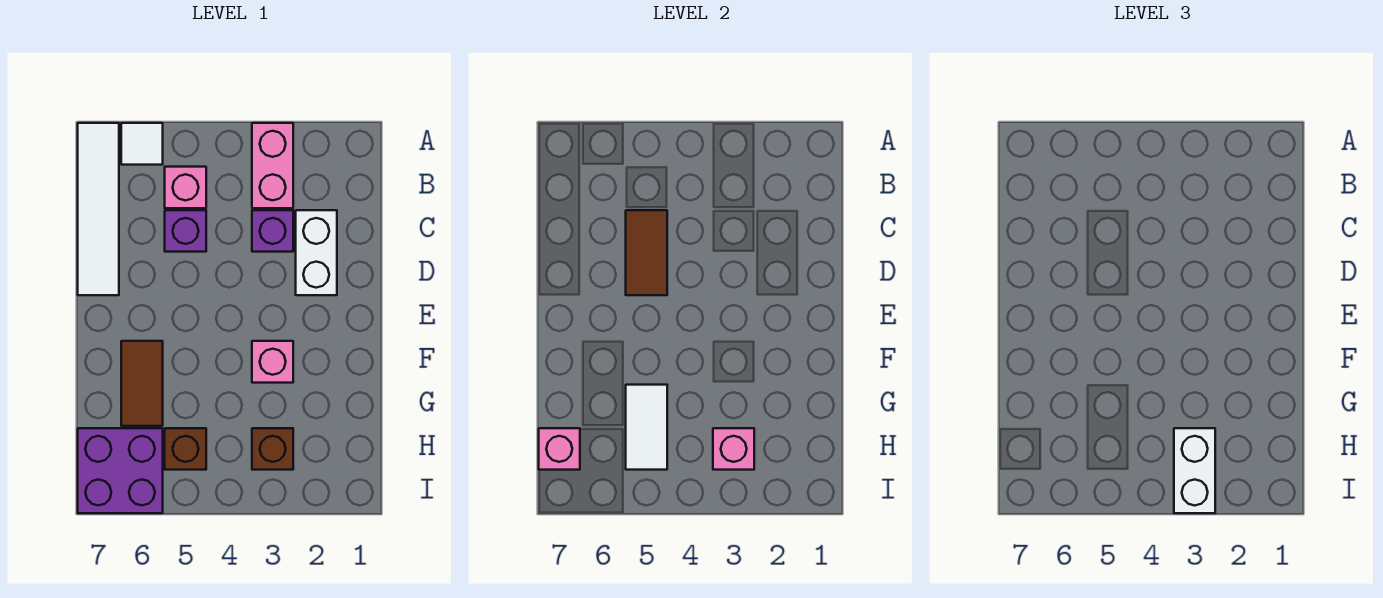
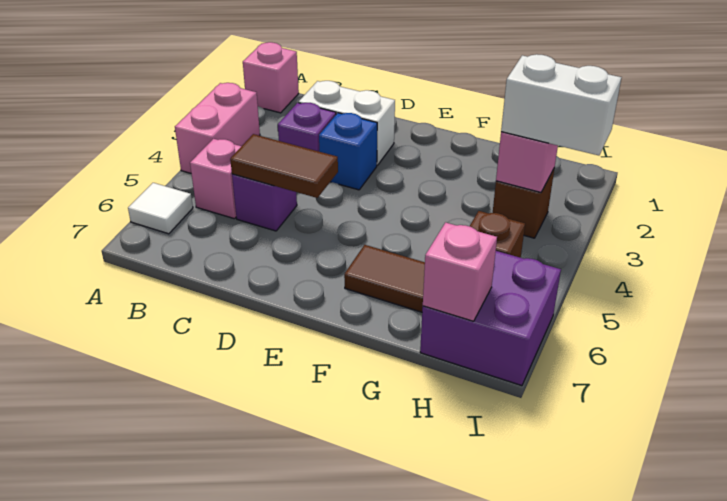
pink 1x2 brick [252,123,293,208] -> pink 1x2 brick turned to [175,83,260,173]
white 1x4 tile [78,123,119,295] -> none
none -> blue 1x1 brick [319,113,377,190]
pink 1x1 brick [252,341,293,383] -> pink 1x1 brick moved to [243,42,299,113]
white 1x2 tile [626,385,667,470] -> none

